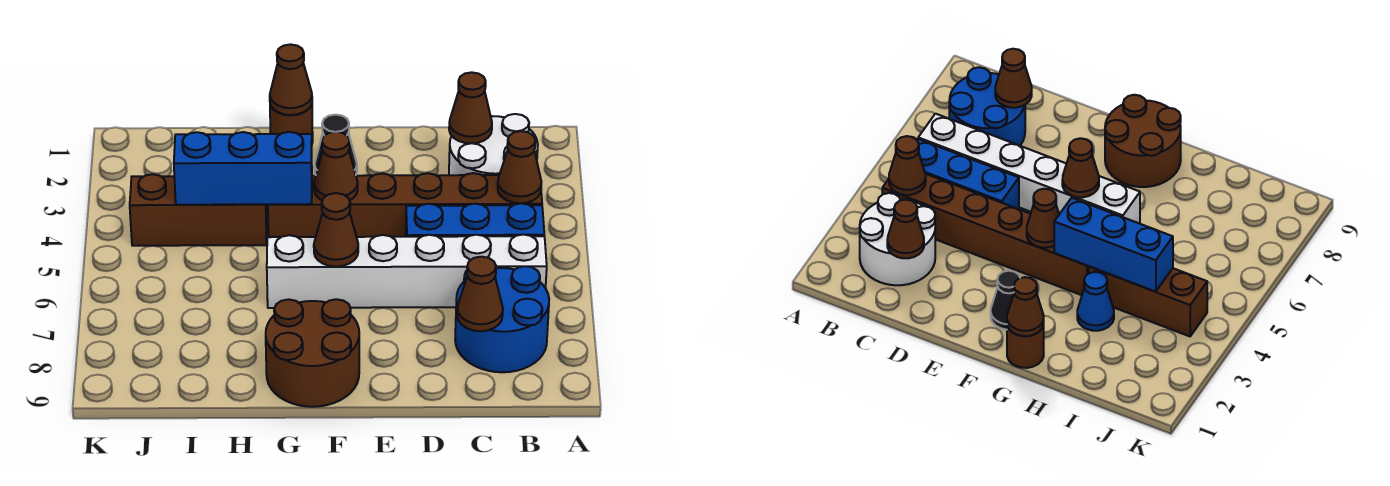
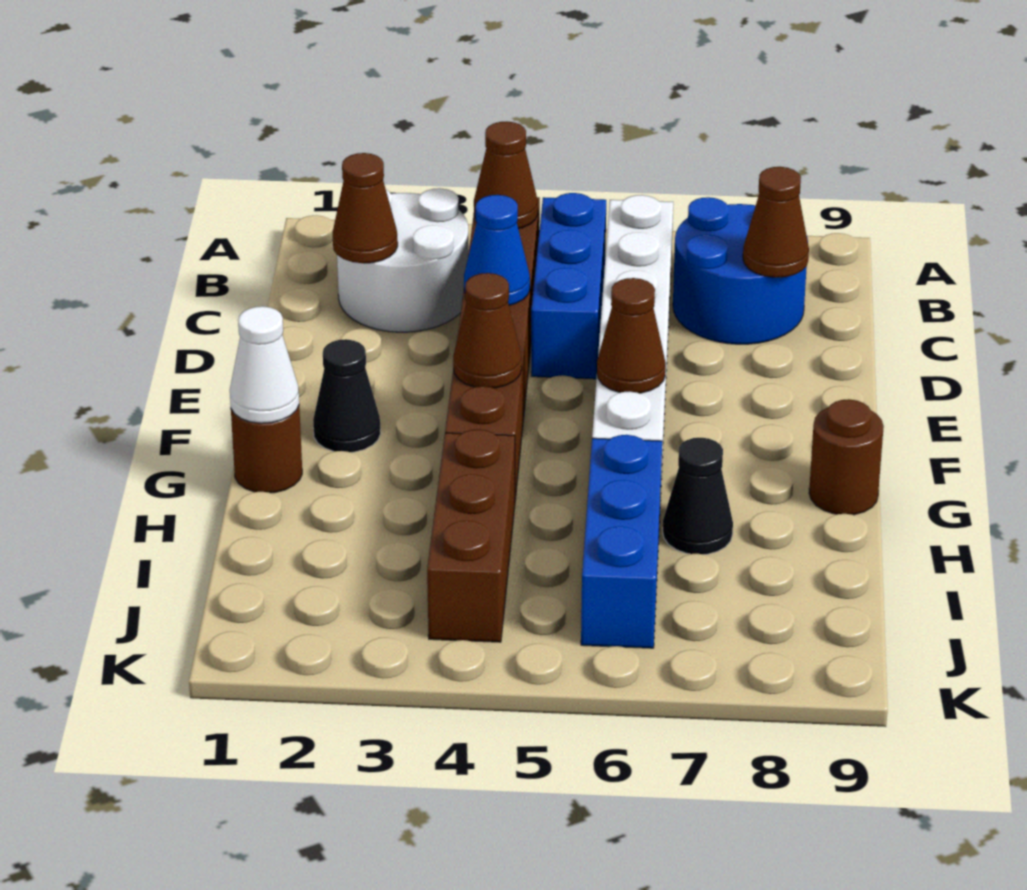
brown 2x2 round brick [266,299,359,407] -> brown 1x1 round brick [809,399,884,515]
brown 1x1 cone [270,44,312,115] -> white 1x1 cone [230,306,299,423]
blue 1x3 brick [174,132,312,205] -> blue 1x3 brick moved to [581,435,662,648]
blue 1x1 cone [1077,272,1114,331] -> blue 1x1 cone moved to [464,195,530,305]
none -> black 1x1 cone [663,438,733,554]

